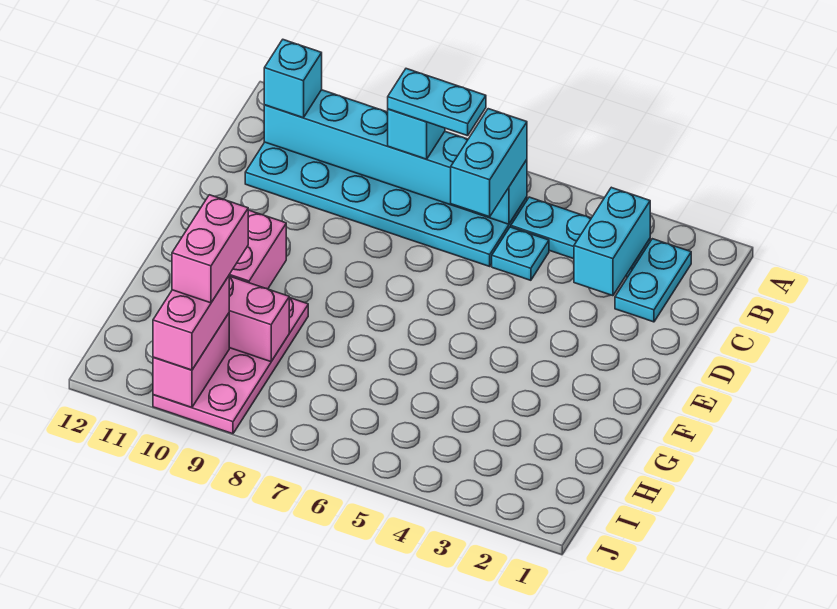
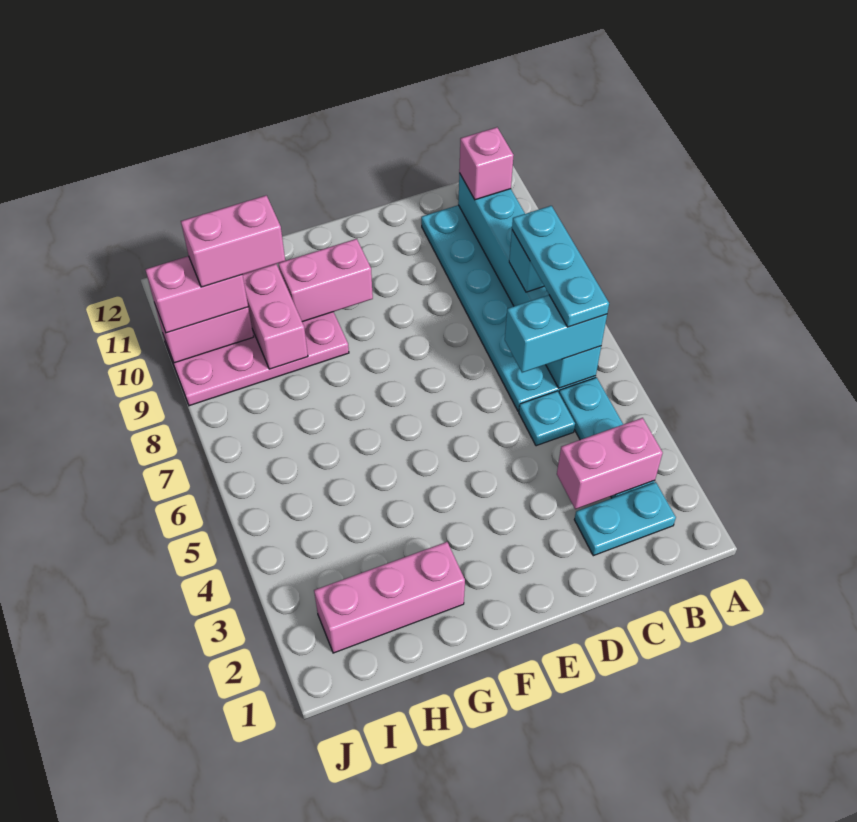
cyan 1x2 brick [574,187,650,296] -> pink 1x2 brick [557,418,663,509]
cyan 1x2 plate [388,69,486,136] -> cyan 1x3 plate [512,206,609,327]
cyan 1x1 brick [264,40,322,118] -> pink 1x1 brick [459,127,514,200]
none -> pink 1x3 brick [314,542,465,653]

